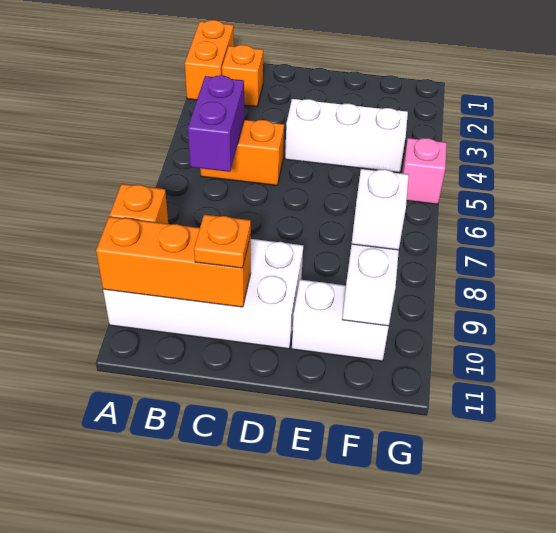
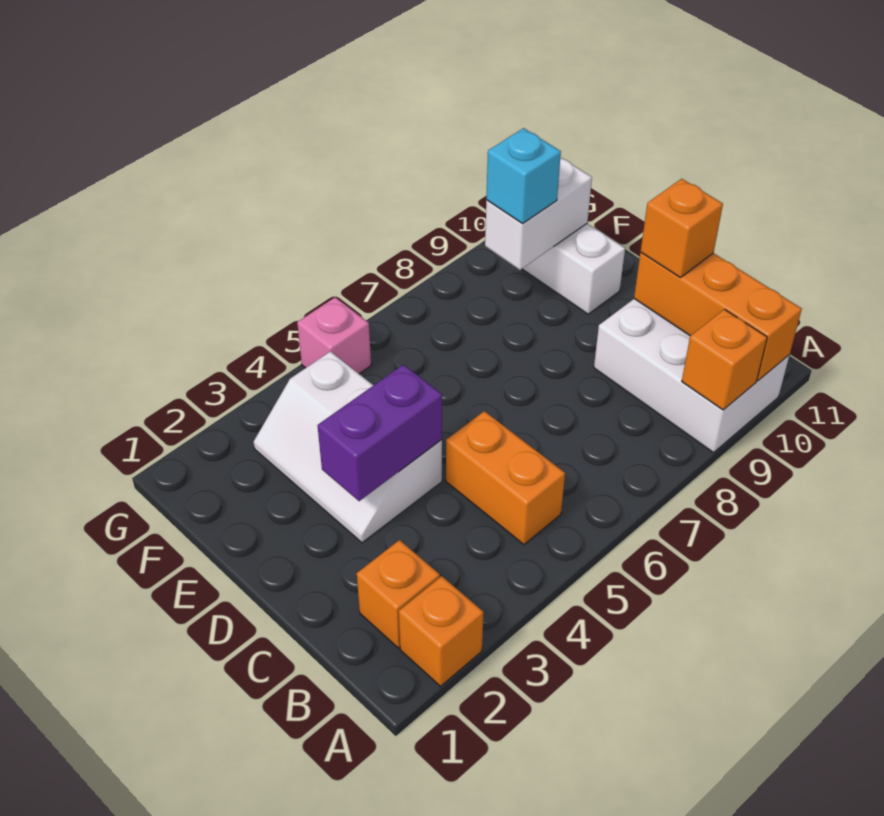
orange 1x2 brick [185,20,234,100] -> orange 1x1 brick [399,576,483,686]
white 2x4 brick [103,239,303,349] -> white 2x3 brick [594,299,789,453]
purple 1x2 brick [188,75,244,172] -> purple 1x2 brick moved to [317,365,442,501]
orange 1x1 plate [194,215,251,268] -> orange 1x1 brick [641,179,723,278]
white 1x1 brick [352,169,409,250] -> cyan 1x1 brick [486,128,561,224]

